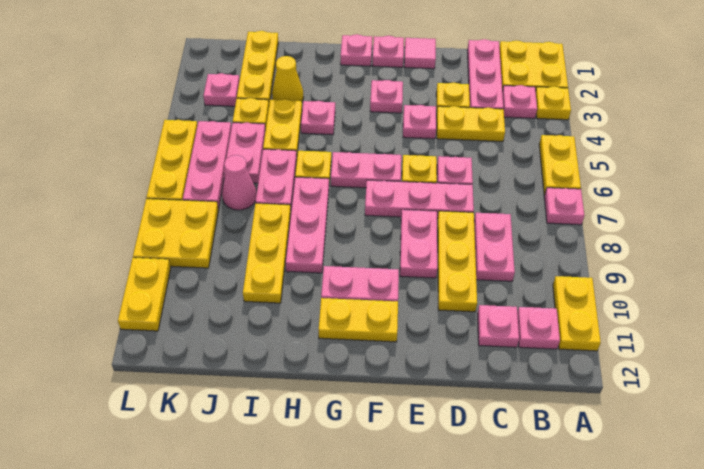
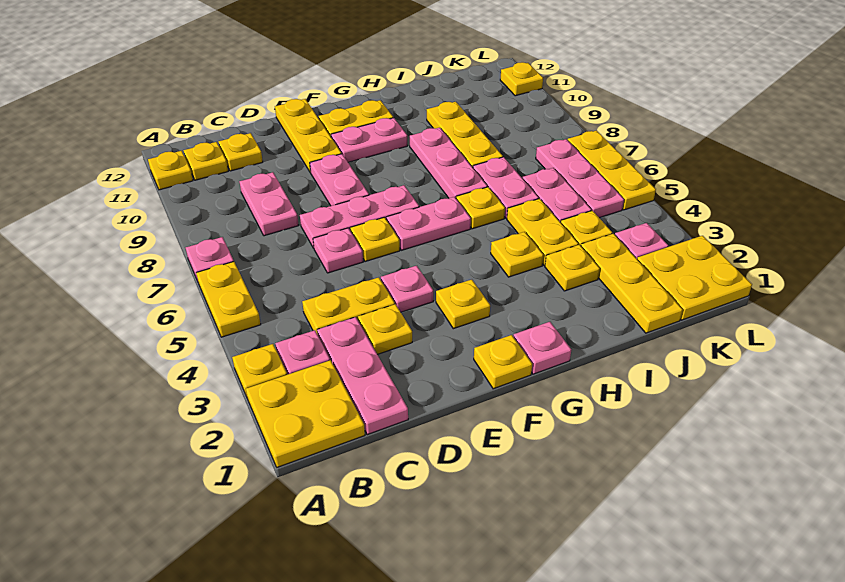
yellow 1x2 plate [553,276,601,351] -> yellow 1x1 plate [148,151,193,190]
pink 1x1 plate [517,307,560,349] -> yellow 1x1 plate [184,142,228,180]
pink 1x1 plate [477,305,519,347] -> yellow 1x1 plate [219,133,263,171]
yellow 1x3 plate [438,211,477,312] -> yellow 1x3 plate moved to [275,99,342,172]
pink 1x1 tile [404,38,436,69] -> none
pink 1x1 plate [372,36,404,67] -> yellow 1x1 plate [474,335,532,389]
pink 1x1 plate [370,80,403,113] -> yellow 1x1 plate [436,280,490,329]
pink 1x1 plate [301,101,335,135] -> yellow 1x1 plate [491,232,543,277]
yellow 1x1 cone [272,56,304,101] -> yellow 1x1 plate [545,245,600,291]
pink 1x1 cone [222,155,256,210] -> none
yellow 2x2 plate [133,199,219,268] -> yellow 2x2 plate moved to [637,236,752,320]
yellow 1x2 plate [118,258,171,331] -> yellow 1x1 plate [500,62,543,96]

